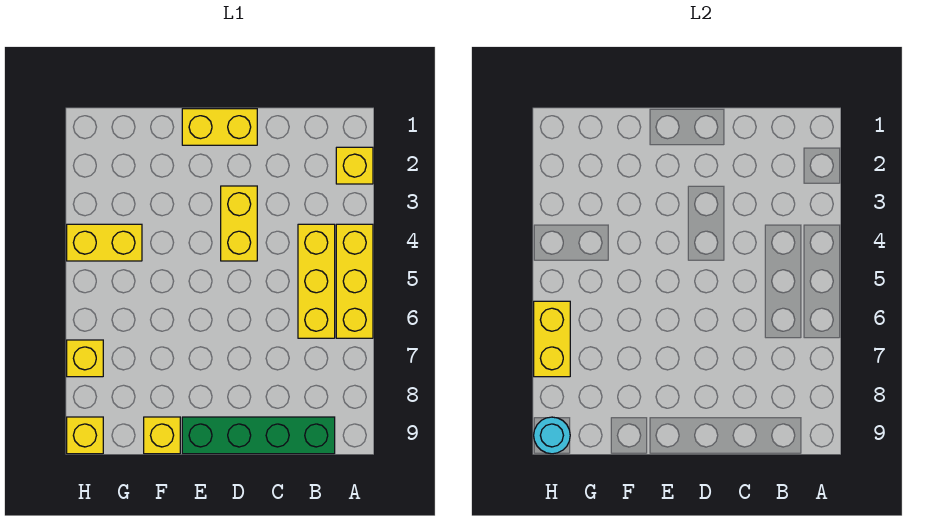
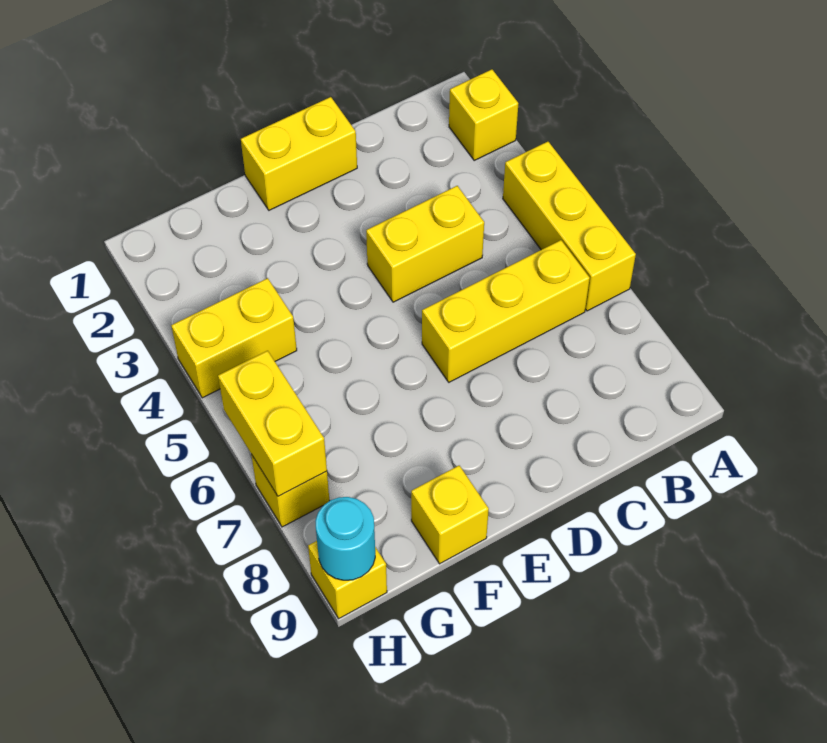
yellow 1x3 brick [298,224,335,338] -> yellow 1x3 brick turned to [422,240,590,382]
green 1x4 brick [182,417,335,454] -> none
yellow 1x2 brick [221,186,257,261] -> yellow 1x2 brick turned to [366,186,484,302]

